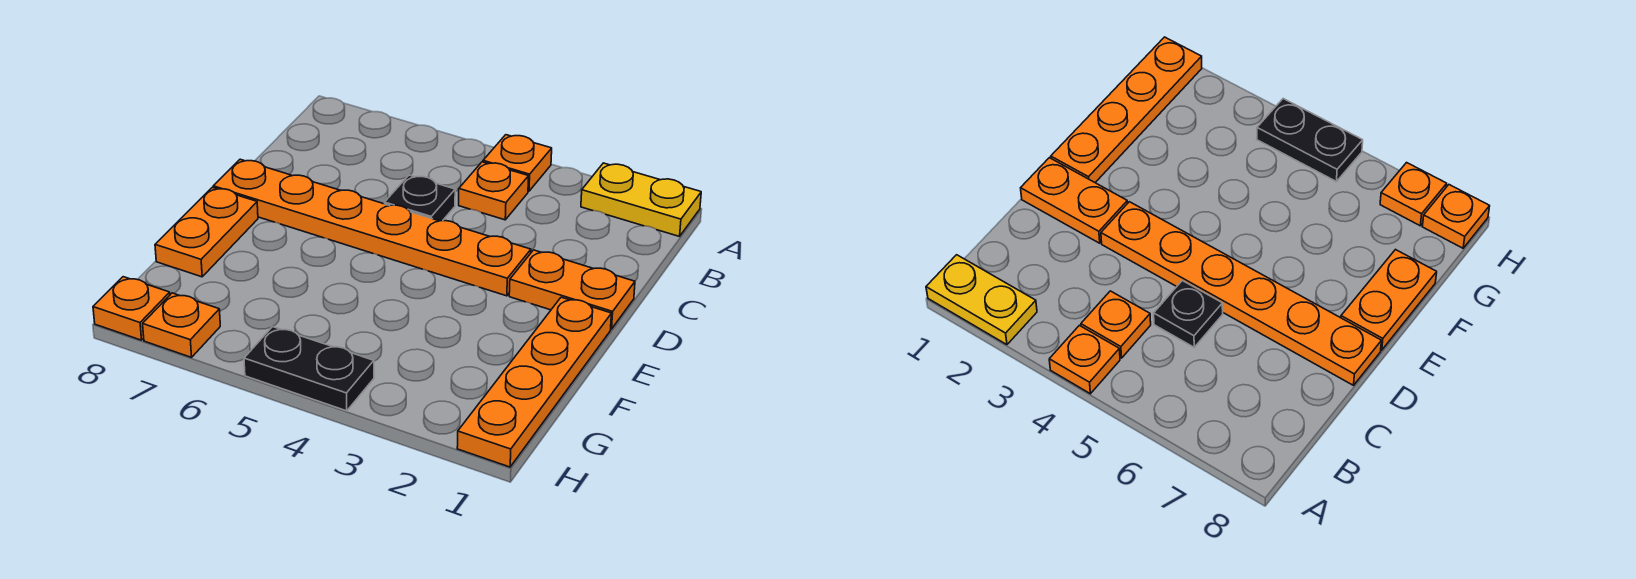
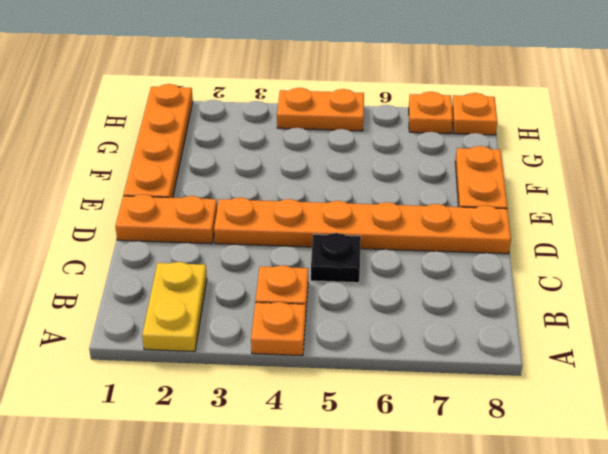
yellow 1x2 plate [581,163,701,236] -> yellow 1x2 plate turned to [142,262,207,351]
black 1x2 plate [244,327,374,411] -> orange 1x2 plate [277,88,364,131]

